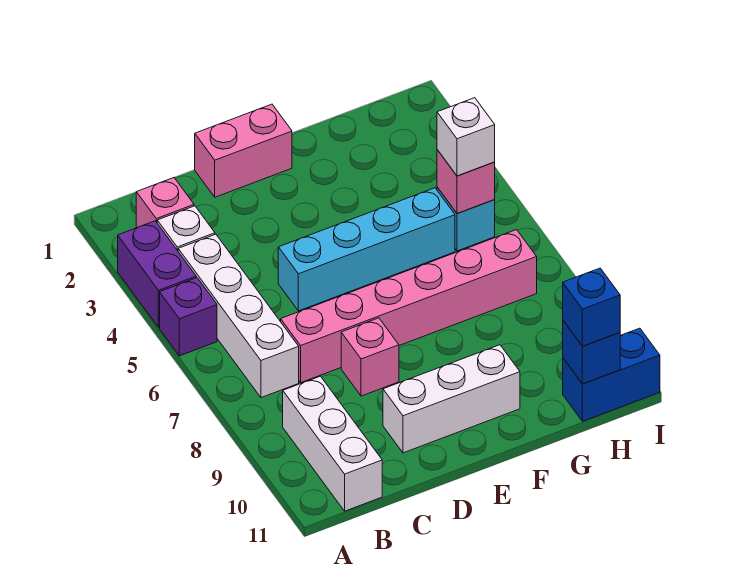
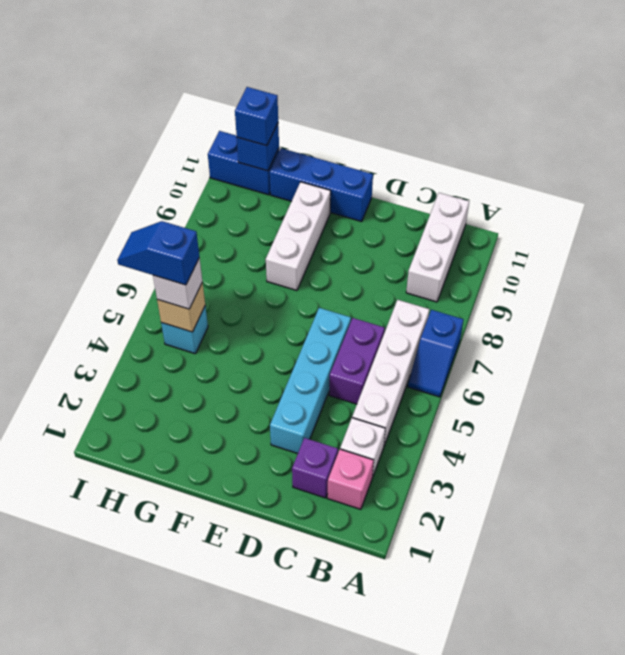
purple 1x2 brick [118,221,196,327] -> purple 1x2 brick moved to [329,318,385,404]
purple 1x1 brick [160,278,217,356] -> purple 1x1 brick moved to [292,438,338,498]
none -> blue 1x2 slope [408,310,464,397]
pink 1x6 brick [281,230,537,382] -> none
pink 1x2 brick [195,104,292,197] -> none
cyan 1x4 brick [278,188,455,311] -> cyan 1x4 brick turned to [270,308,351,454]
pink 1x1 brick [341,318,399,396] -> none
white 1x3 brick [383,345,520,453] -> white 1x3 brick turned to [266,182,331,290]
none -> blue 1x3 brick [270,148,373,222]
pink 1x1 brick [437,150,495,214] -> tan 1x1 brick [157,282,205,332]
none -> blue 1x2 slope [117,221,199,285]

